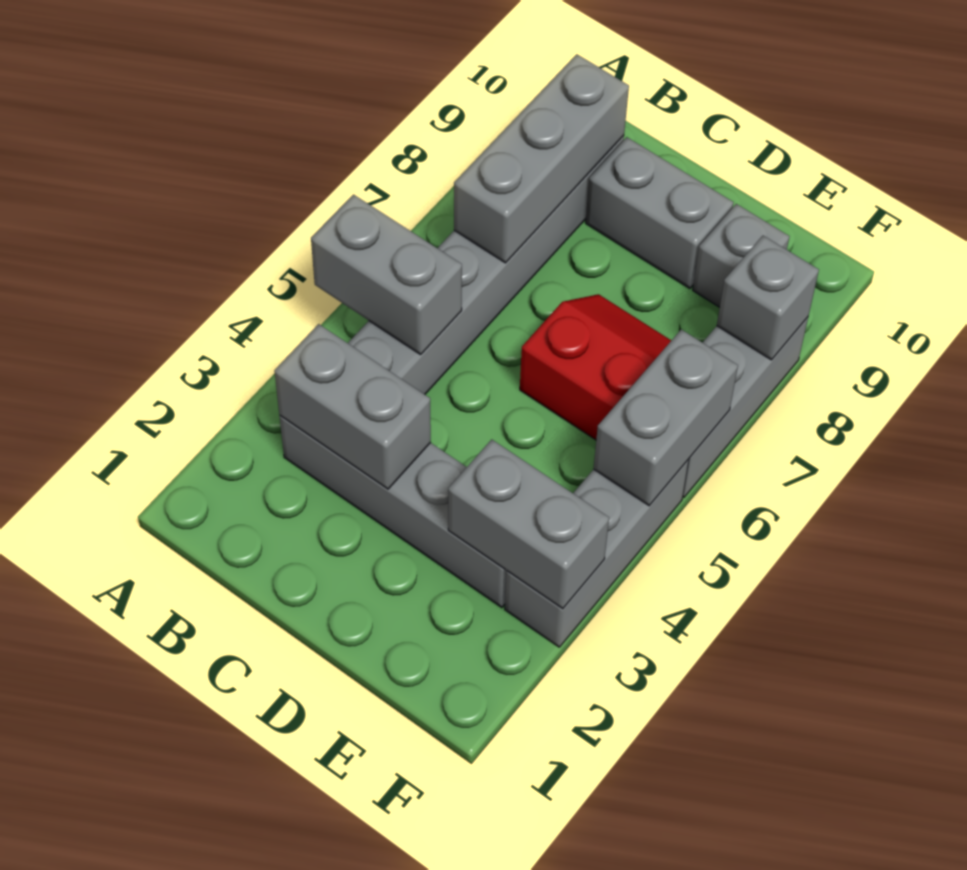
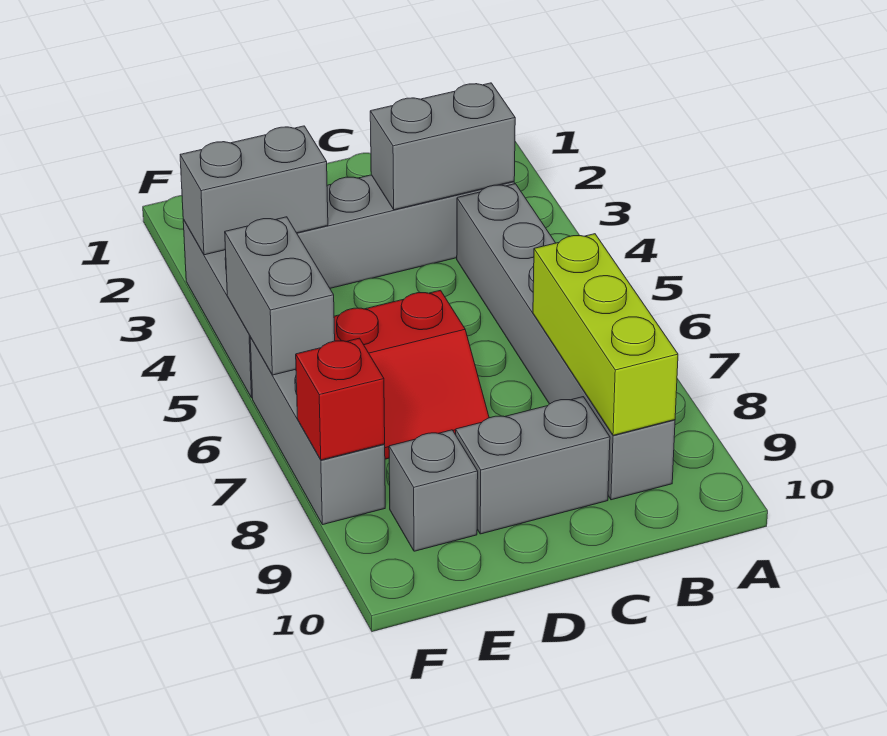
grey 1x2 brick [311,195,462,355] -> none
grey 1x3 brick [454,54,629,263] -> lime 1x3 brick [533,234,678,435]
grey 1x1 brick [717,236,819,360] -> red 1x1 brick [296,338,385,460]

